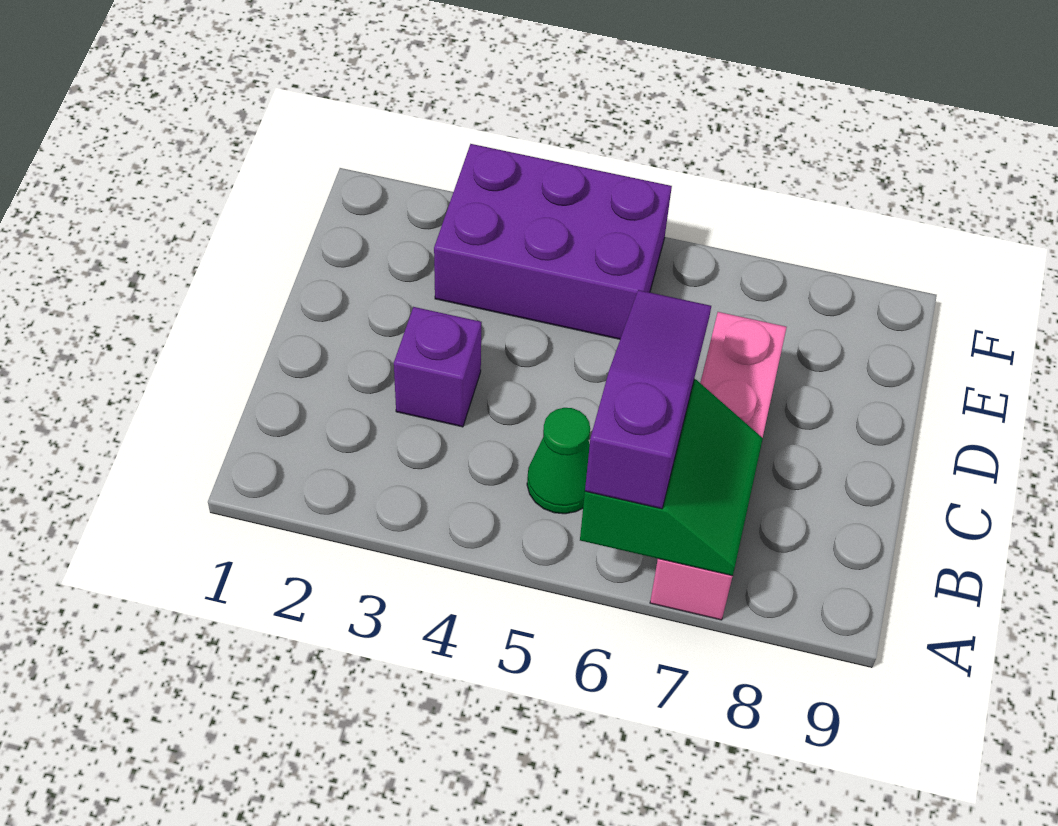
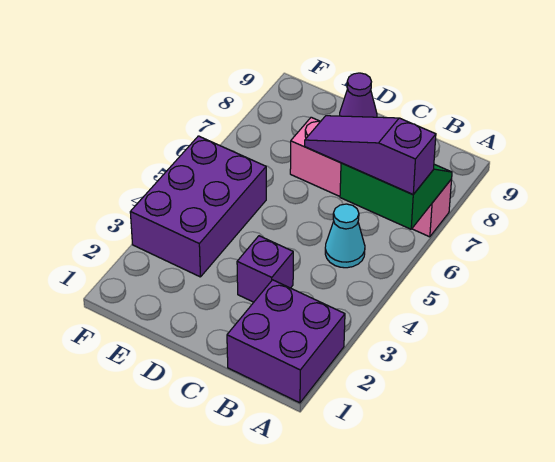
none -> purple 2x2 brick [227,280,345,403]
green 1x1 cone [527,408,590,514] -> cyan 1x1 cone [325,204,365,268]
none -> purple 1x1 cone [340,73,377,117]

